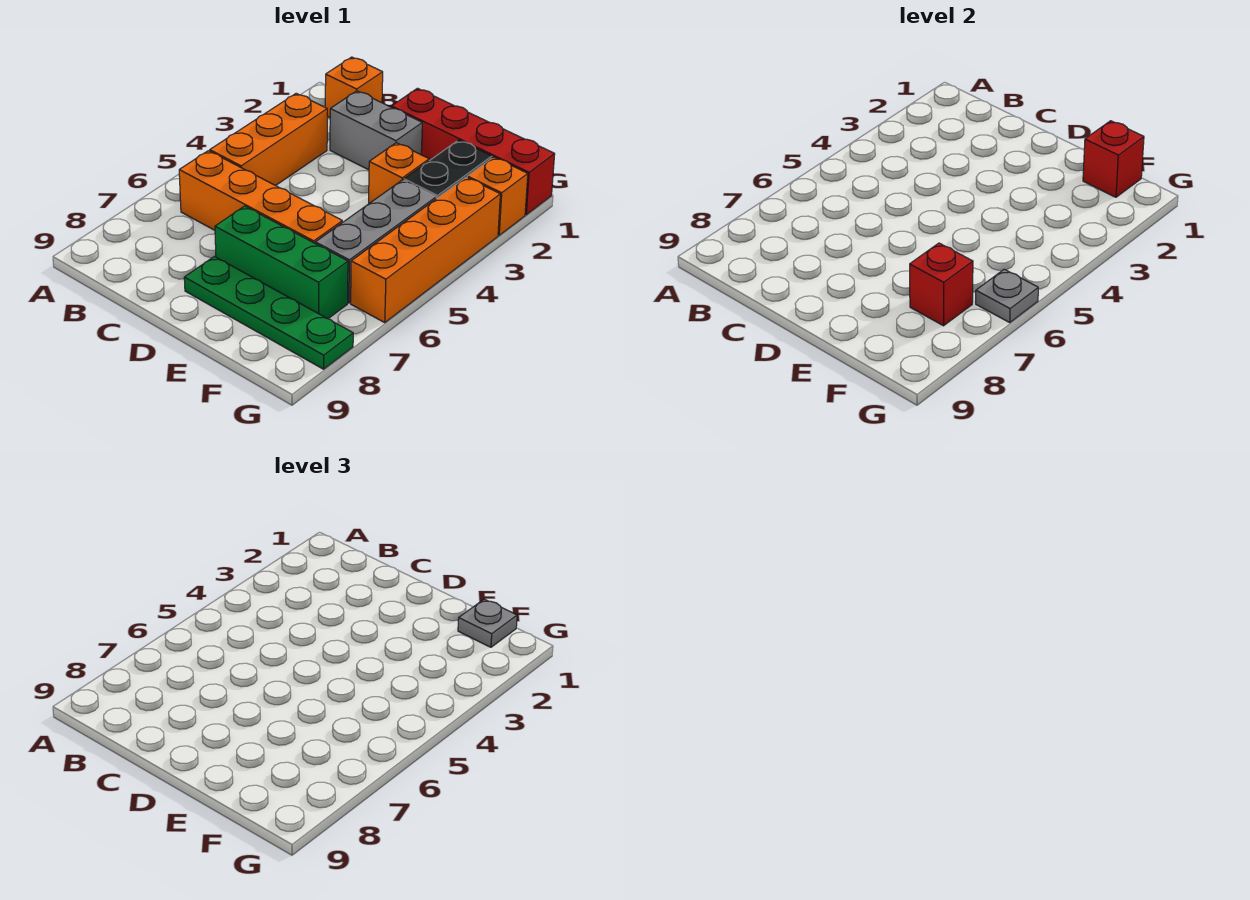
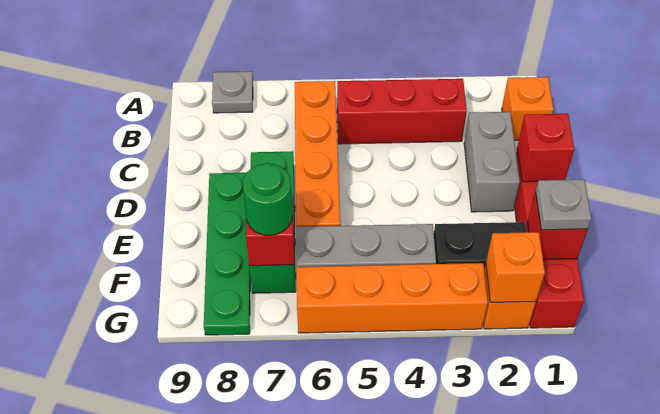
orange 1x3 brick [210,93,327,186] -> red 1x3 brick [337,79,467,144]
none -> red 1x1 brick [517,114,574,182]
orange 1x1 brick [369,143,429,203] -> orange 1x1 brick moved to [486,232,545,302]
none -> green 1x1 round brick [243,163,293,235]
grey 1x1 plate [976,269,1038,323] -> grey 1x1 plate moved to [212,71,253,113]

